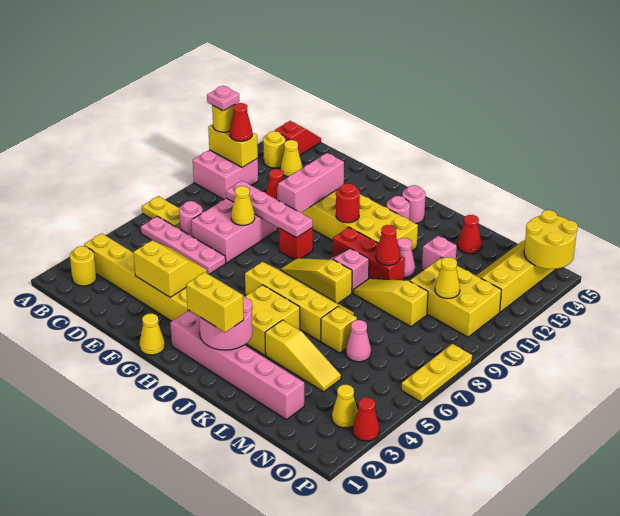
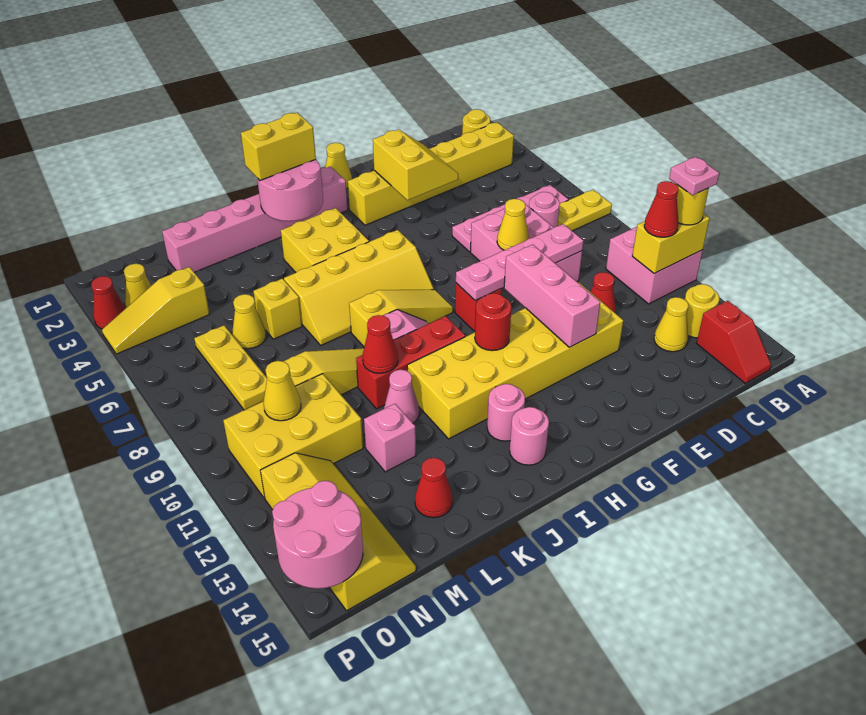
yellow 2x2 slope [133,240,207,297] -> yellow 2x2 slope turned to [373,130,458,200]
yellow 1x3 slope [265,320,341,392] -> yellow 1x3 slope moved to [102,267,210,354]
pink 1x1 cone [346,320,371,362] -> yellow 1x1 cone [232,294,266,349]
yellow 2x2 round brick [524,210,578,269] -> pink 2x2 round brick [272,481,363,589]
yellow 1x3 plate [401,344,472,402] -> yellow 1x3 plate moved to [194,325,267,410]

